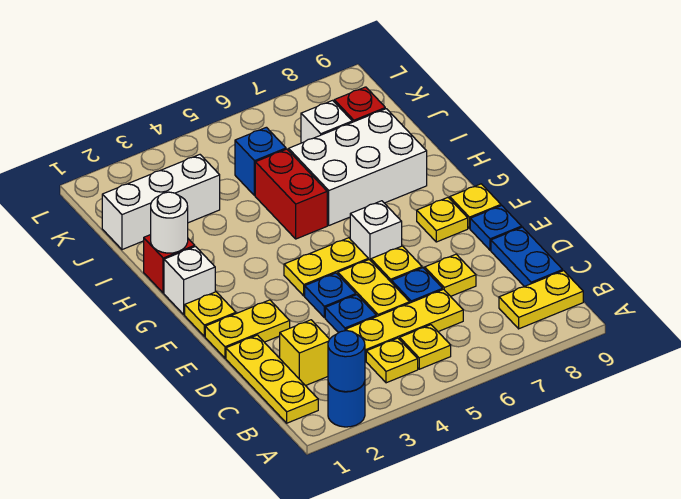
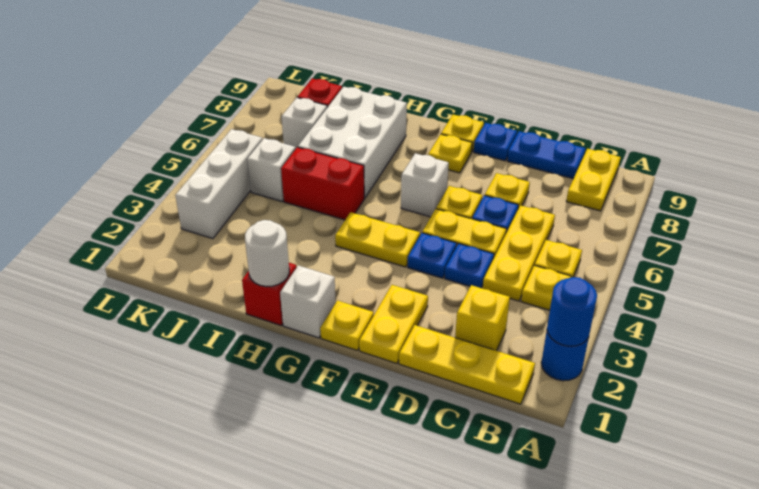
yellow 1x2 plate [284,238,368,296] -> yellow 1x2 plate turned to [335,212,420,267]
white 1x3 brick [102,155,220,250] -> white 1x3 brick moved to [175,129,263,239]
blue 1x1 brick [235,127,286,196] -> white 1x1 brick [247,138,296,201]

